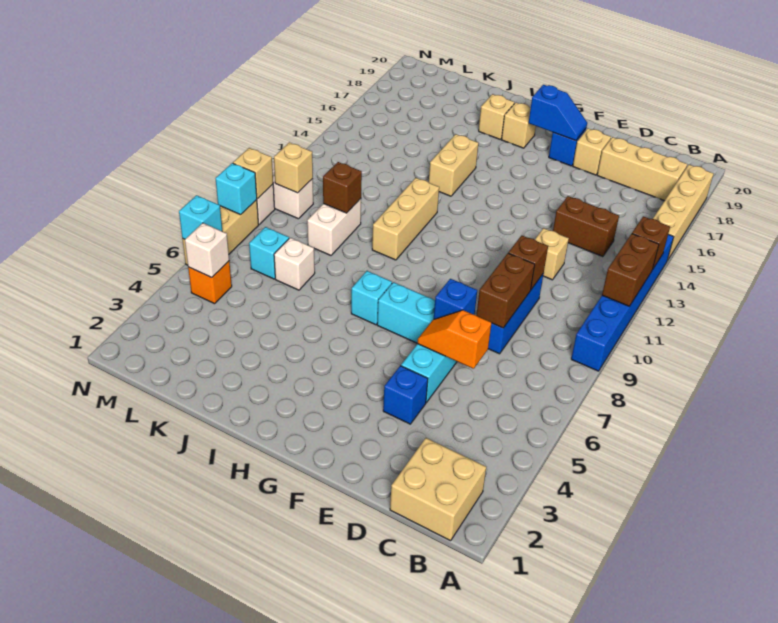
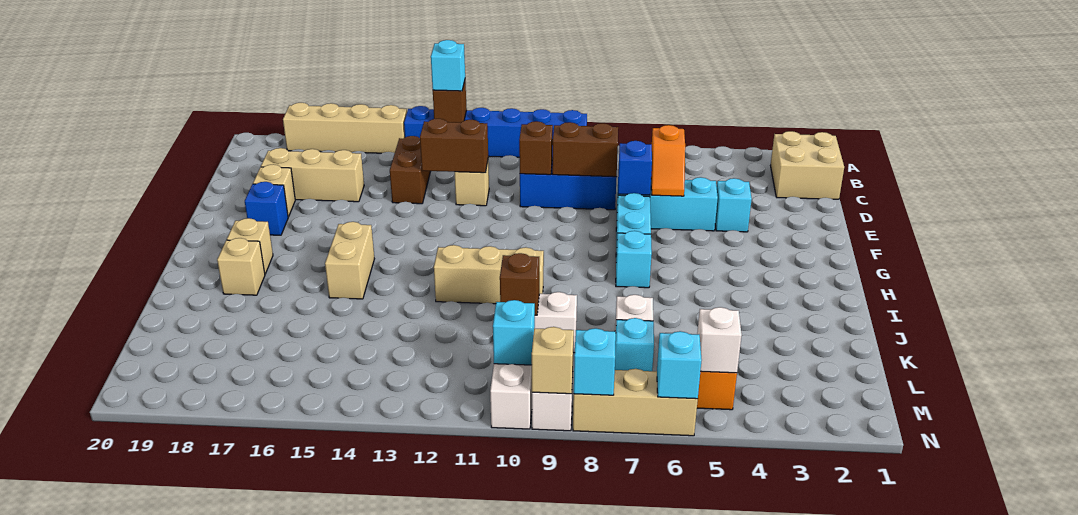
brown 1x2 brick [602,234,659,306] -> brown 1x2 brick moved to [420,119,488,173]
none -> cyan 1x1 brick [431,40,465,91]
tan 1x3 brick [597,137,687,201] -> tan 1x3 brick turned to [261,148,364,202]
blue 1x1 brick [383,366,428,424] -> cyan 1x1 brick [715,178,752,232]
blue 1x2 slope [529,85,587,141] -> none
tan 1x2 brick [429,134,478,196] -> tan 1x2 brick turned to [325,222,374,299]
tan 1x1 brick [274,142,313,193] -> cyan 1x1 brick [493,300,535,365]

